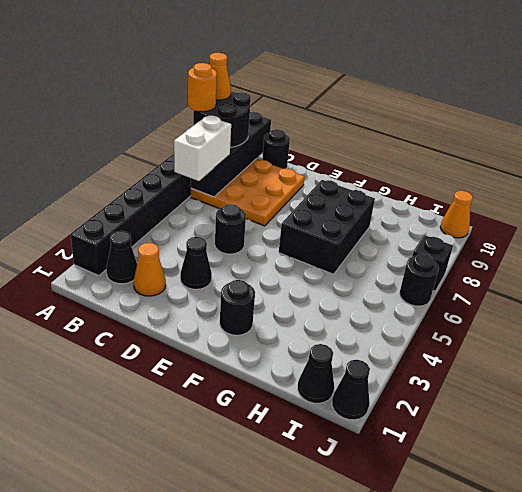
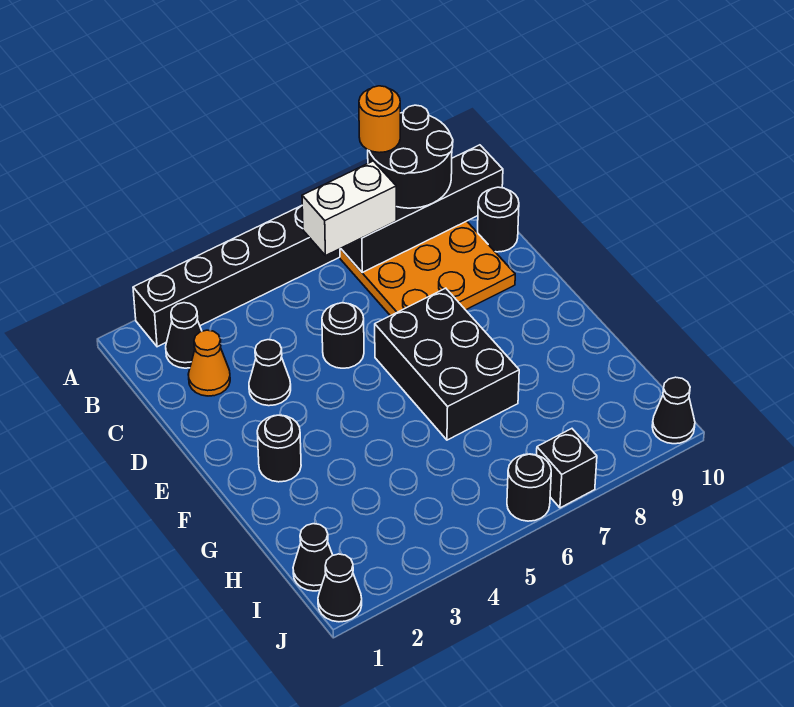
orange 1x1 cone [209,53,231,100] -> none
black 2x3 brick [279,180,375,274] -> black 2x3 brick turned to [375,288,519,440]
orange 1x1 cone [440,191,473,238] -> black 1x1 cone [652,377,695,444]

